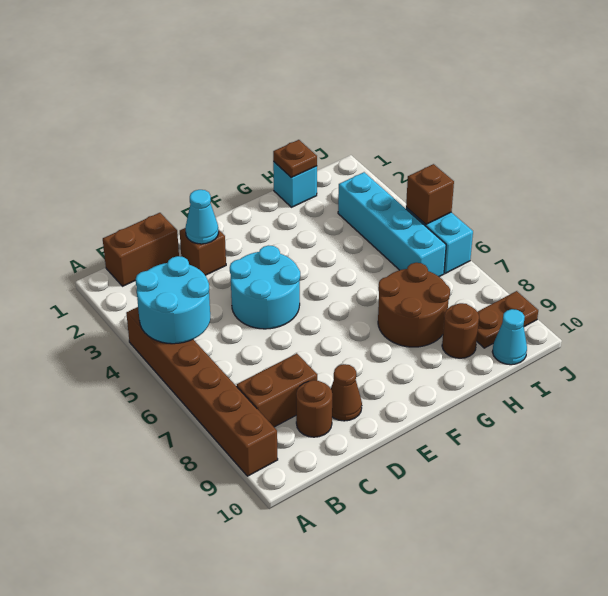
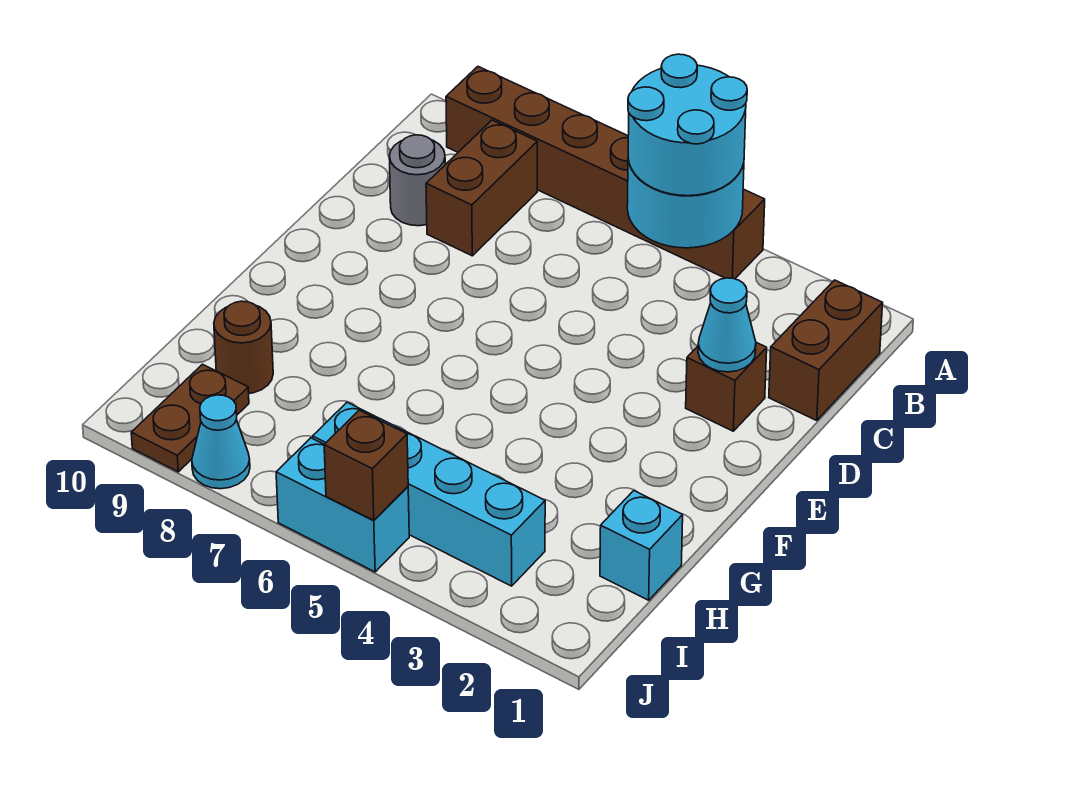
brown 1x1 round brick [296,380,332,437] -> grey 1x1 round brick [389,135,445,226]
cyan 2x2 round brick [230,245,300,329] -> cyan 2x2 round brick moved to [628,54,747,196]
brown 1x1 cone [331,364,362,421] -> none
brown 2x2 round brick [378,263,450,347] -> none
brown 1x1 plate [273,140,317,178] -> none
cyan 1x1 cone [492,309,527,365] -> cyan 1x1 cone moved to [192,395,250,489]

